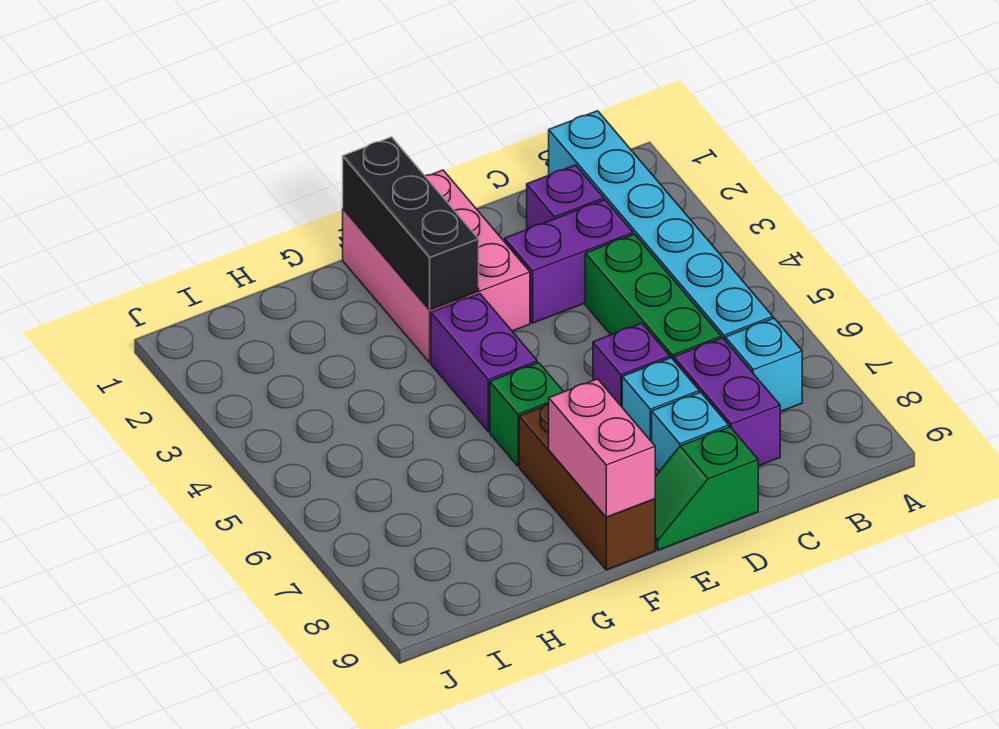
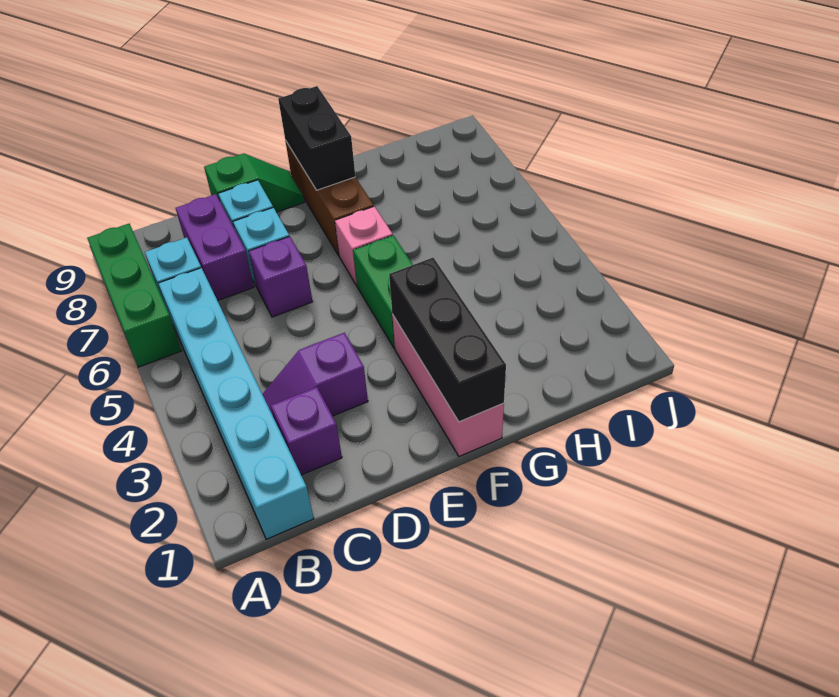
purple 1x2 brick [505,200,633,323] -> purple 1x2 slope [262,333,368,416]
green 1x3 brick [585,234,721,360] -> green 1x3 brick moved to [87,224,182,367]
pink 2x3 brick [343,170,530,362] -> pink 1x3 brick [392,315,504,456]
purple 1x2 brick [431,294,537,432] -> green 1x2 brick [353,235,413,349]
green 1x1 brick [490,363,564,466] -> pink 1x1 brick [335,206,393,286]
pink 1x2 brick [549,379,655,517] -> black 1x2 brick [278,86,355,190]

